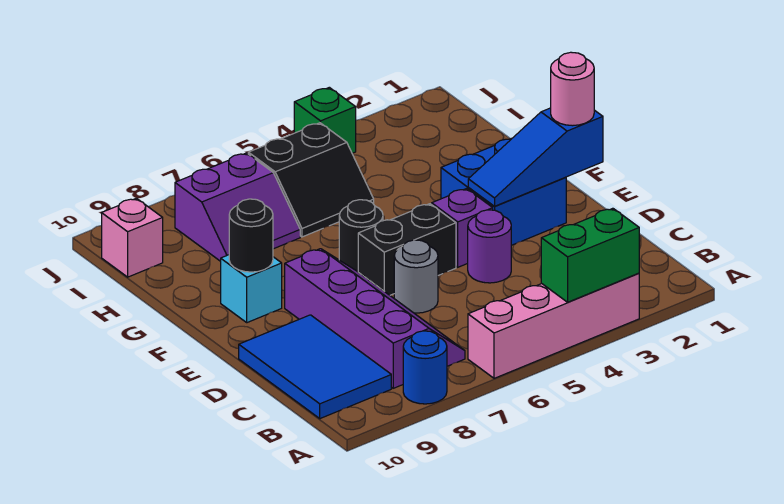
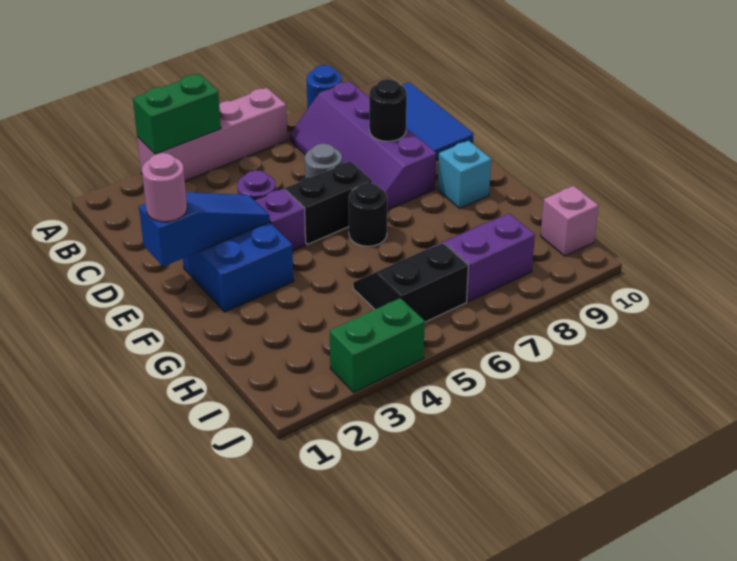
black 1x1 round brick [229,199,273,272] -> black 1x1 round brick moved to [369,79,407,141]
green 1x1 brick [294,87,356,153] -> green 1x2 brick [330,298,425,392]

